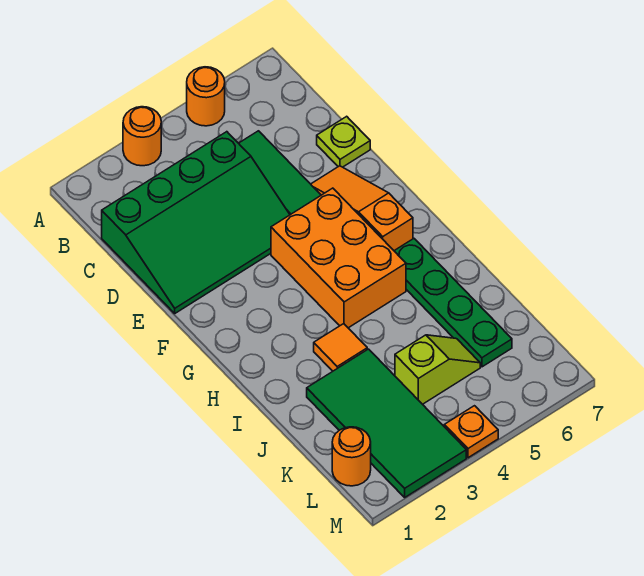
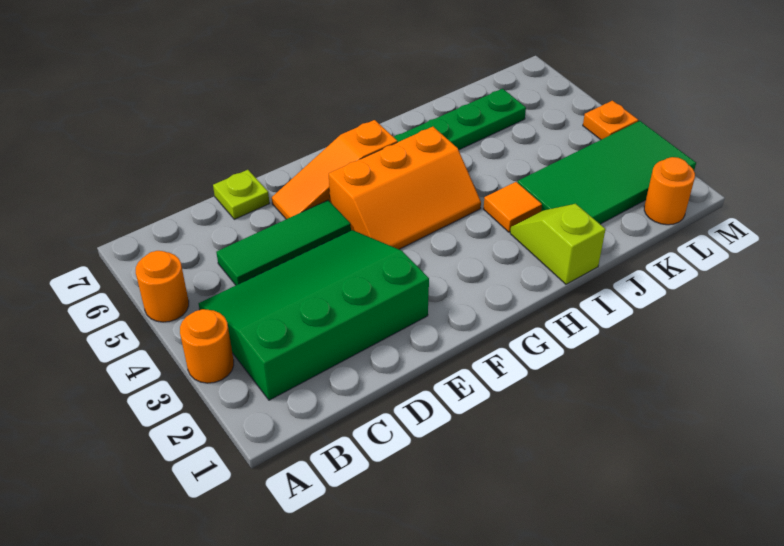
green 3x4 slope [102,132,290,313] -> green 3x4 slope turned to [199,230,429,400]
orange 2x3 brick [271,188,406,328] -> orange 2x3 slope [329,127,481,249]
lime 1x2 slope [395,335,480,404] -> lime 1x2 slope moved to [510,204,606,284]

